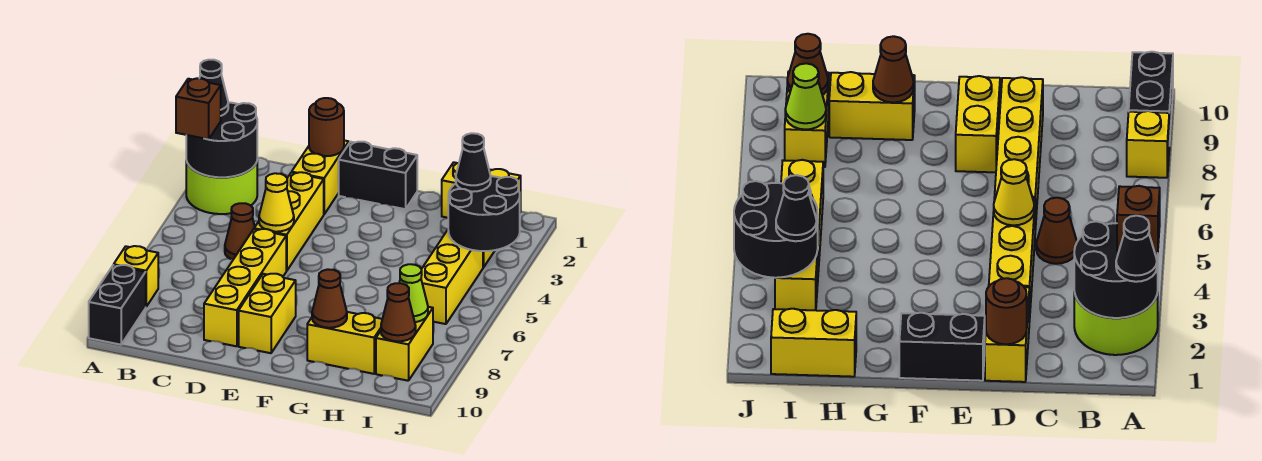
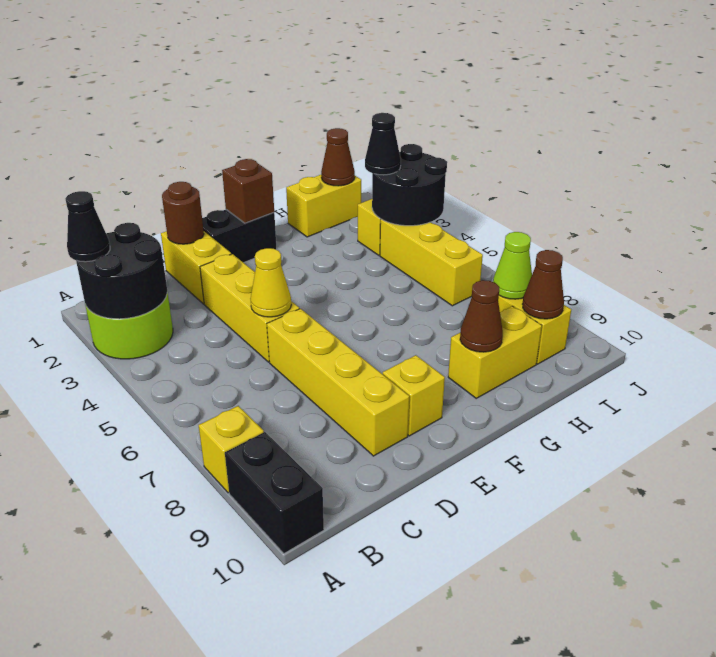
brown 1x1 brick [176,78,221,139] -> brown 1x1 brick moved to [222,159,274,223]
brown 1x1 cone [225,203,255,259] -> brown 1x1 cone moved to [321,128,355,186]
yellow 1x2 brick [239,274,296,353] -> yellow 1x1 brick [383,355,445,436]

